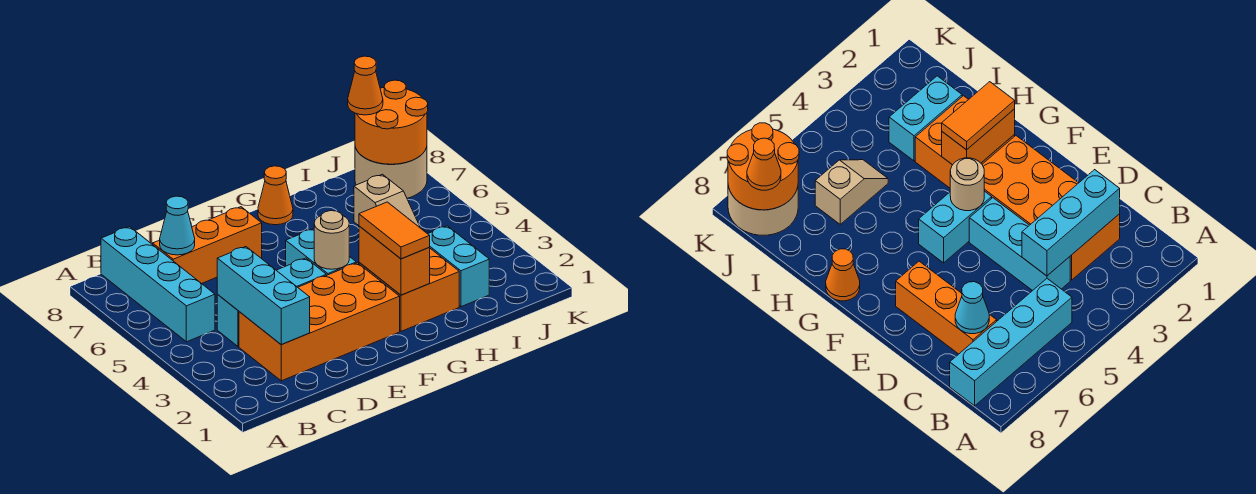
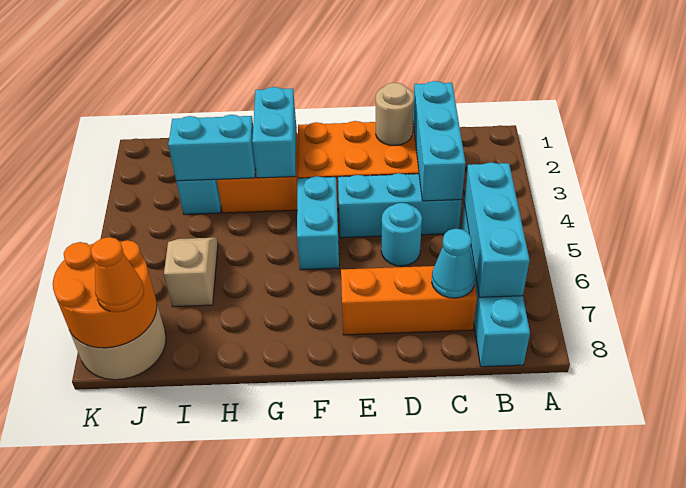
none -> cyan 1x3 brick [464,162,530,297]
none -> cyan 1x1 round brick [381,203,422,266]
tan 1x1 round brick [314,211,349,269] -> tan 1x1 round brick moved to [376,83,414,146]
orange 1x2 brick [359,226,430,295] -> cyan 1x2 brick [252,87,296,178]
orange 1x2 tile [359,202,430,259] -> none
orange 1x1 cone [258,166,293,225] -> none
none -> cyan 1x2 brick [168,115,256,181]

